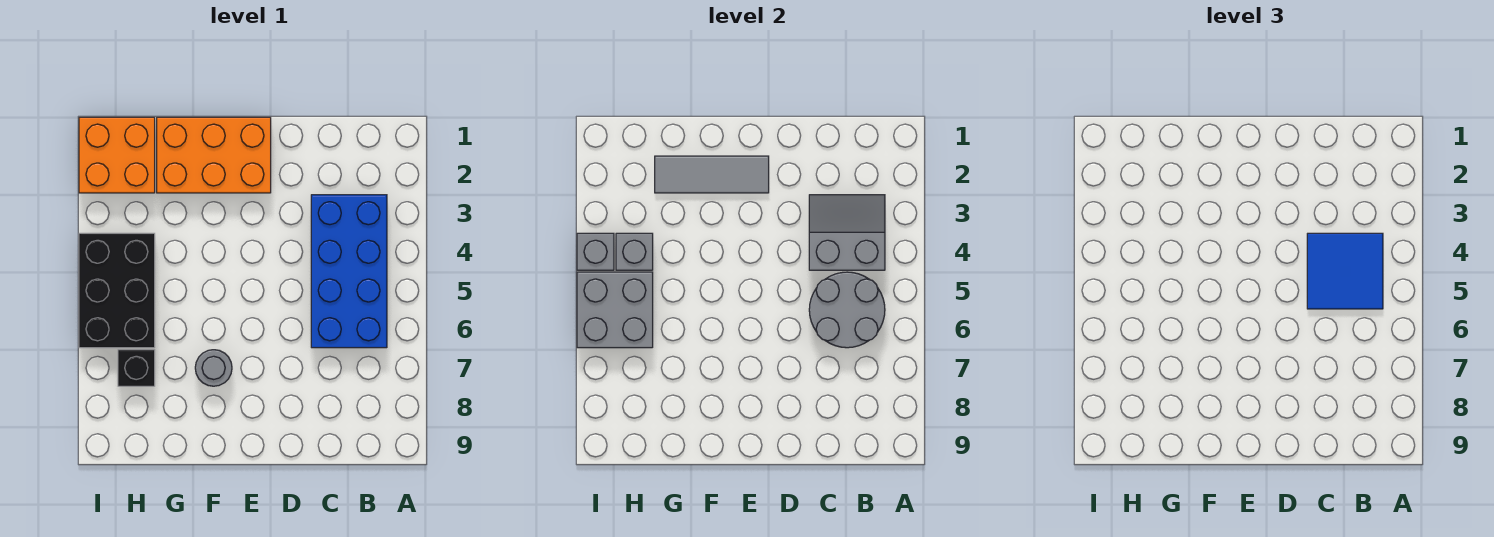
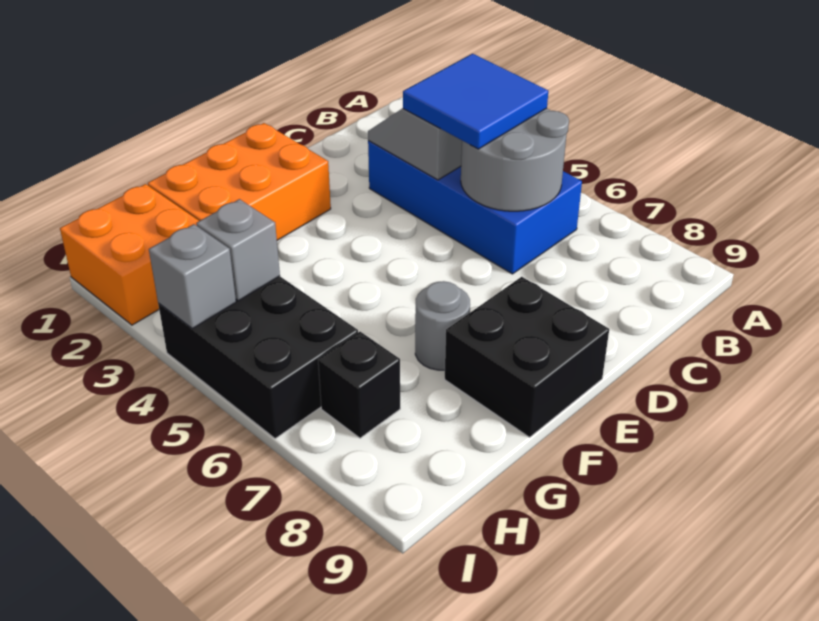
grey 1x3 tile [655,156,769,193] -> none
none -> black 2x2 brick [445,277,609,437]
grey 2x2 brick [577,272,653,348] -> none

